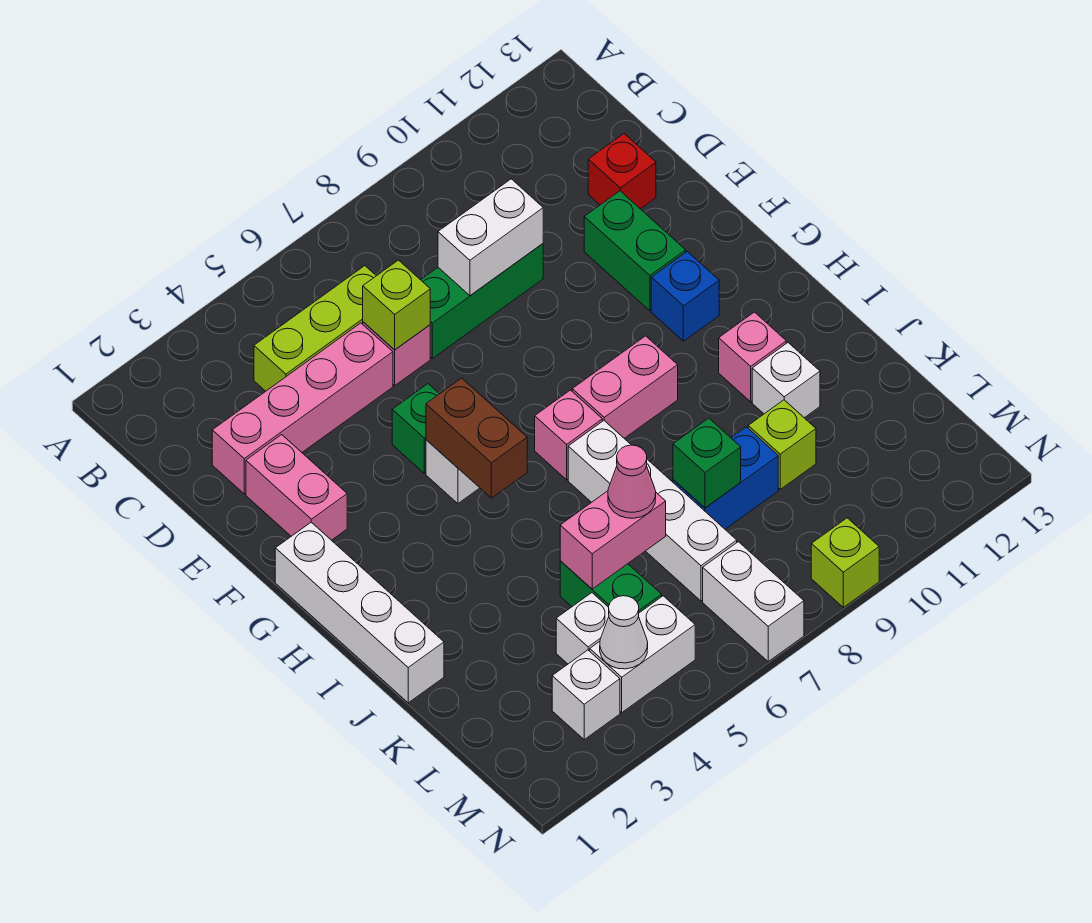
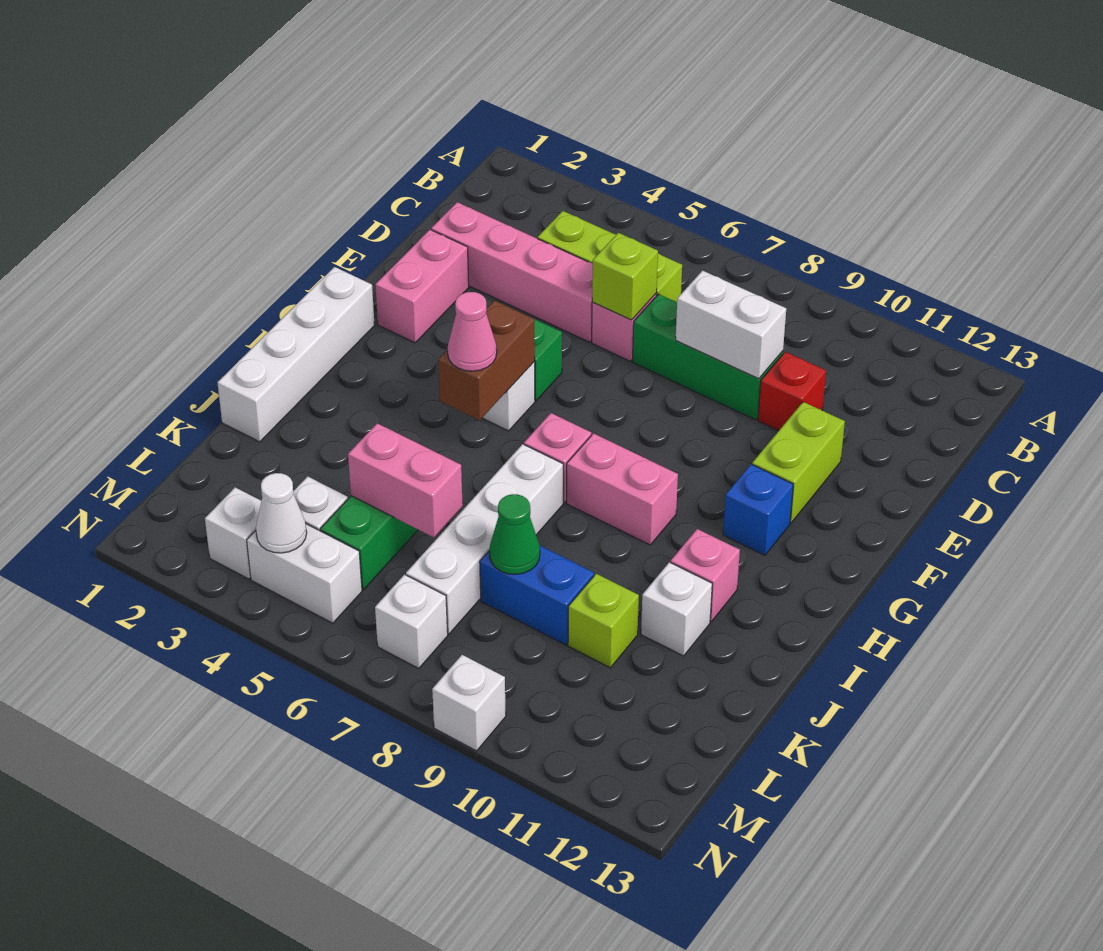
red 1x1 brick [588,134,656,209] -> red 1x1 brick moved to [758,352,826,431]
green 1x2 brick [584,191,686,311] -> lime 1x2 brick [752,402,845,523]
pink 1x1 cone [608,445,656,518] -> pink 1x1 cone moved to [448,292,497,371]
green 1x1 brick [673,418,741,508] -> green 1x1 cone [489,494,540,575]
white 1x2 brick [703,542,804,662] -> white 1x1 brick [375,575,448,668]
lime 1x1 brick [811,518,879,607] -> white 1x1 brick [432,655,506,751]

